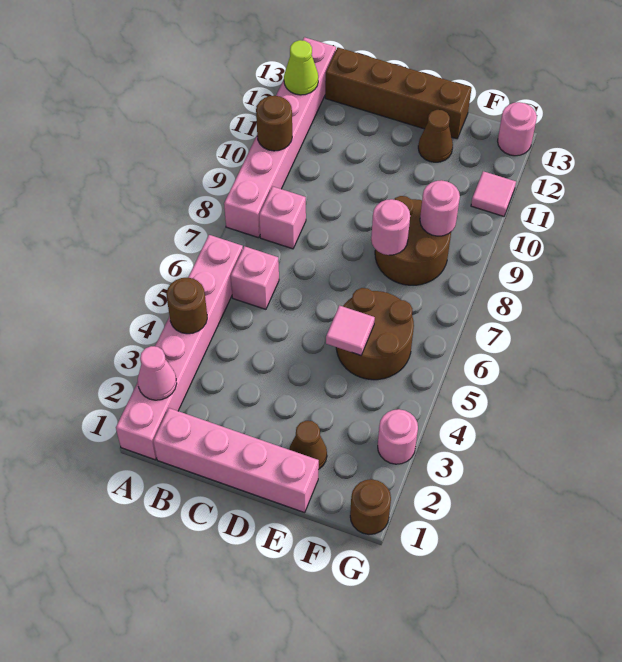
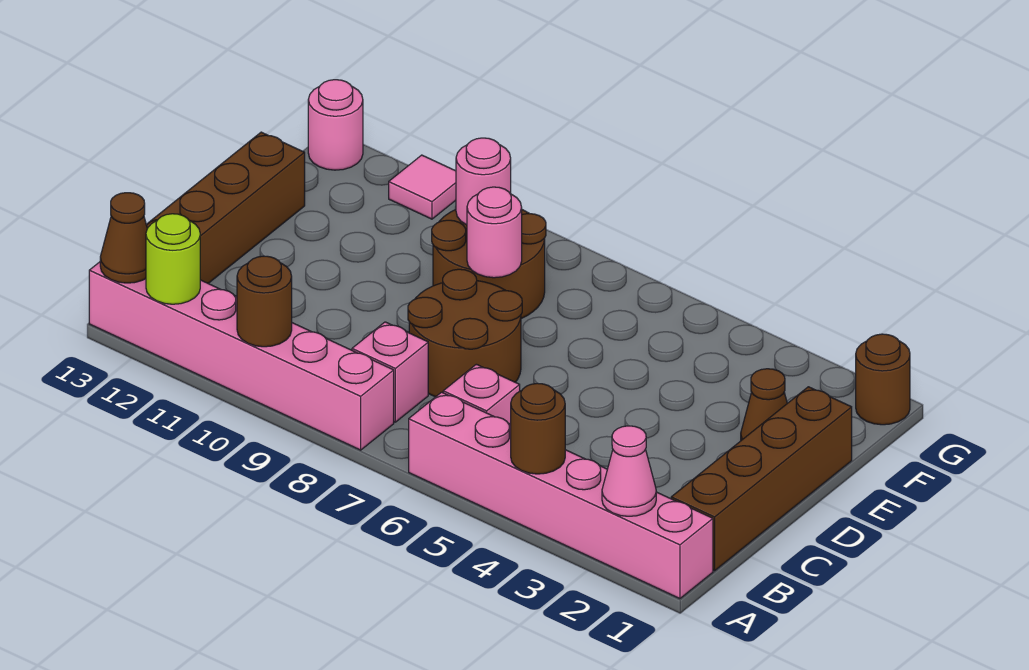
lime 1x1 cone [284,40,318,95] -> lime 1x1 round brick [146,214,200,304]
pink 1x4 brick [153,408,319,513] -> brown 1x4 brick [671,387,852,571]
brown 2x2 round brick [336,288,414,380] -> brown 2x2 round brick moved to [408,269,522,397]
pink 1x1 tile [326,305,375,355] -> none
brown 1x1 cone [418,110,453,162] -> brown 1x1 cone moved to [100,193,147,283]
pink 1x1 round brick [378,409,418,464] -> none

